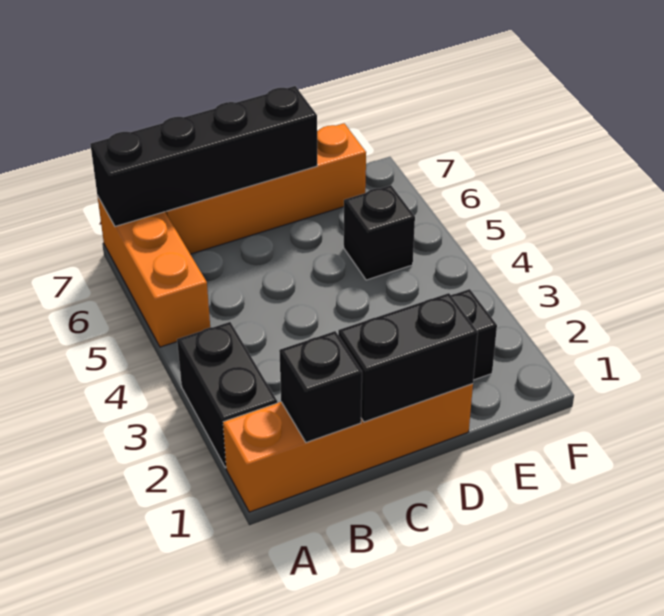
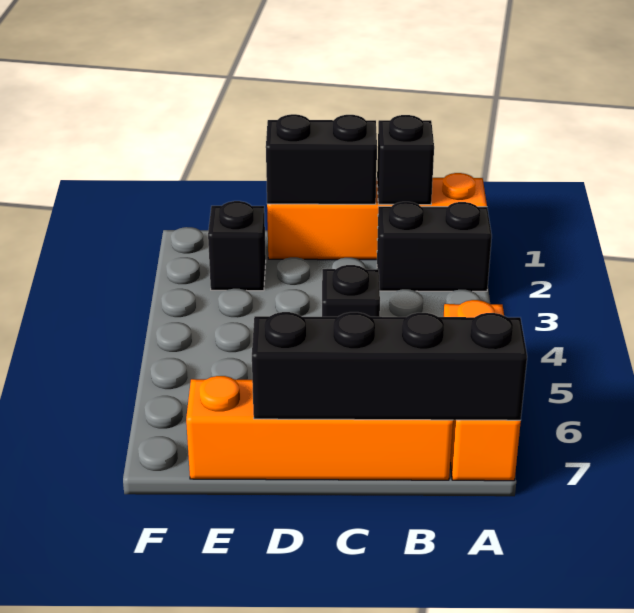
black 1x2 brick [177,322,277,468] -> black 1x2 brick turned to [377,202,492,291]
black 1x1 brick [344,185,415,280] -> black 1x1 brick moved to [322,265,380,317]

